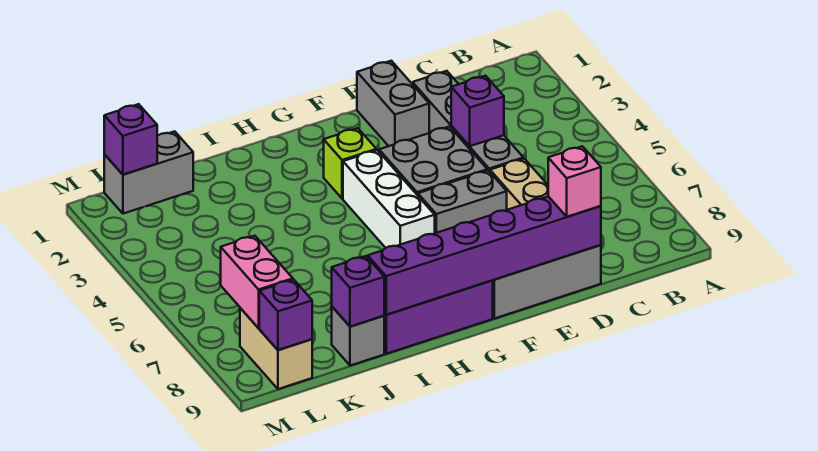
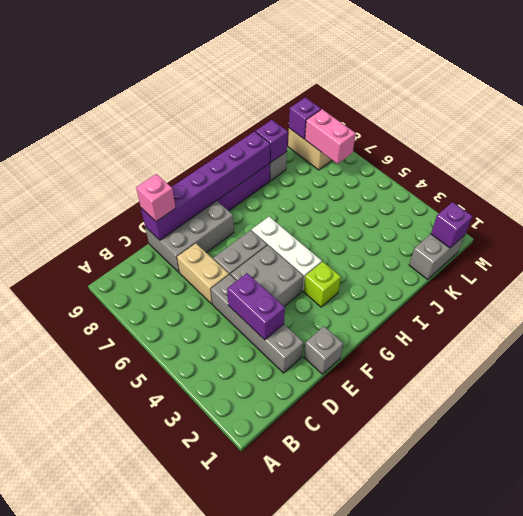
purple 1x1 brick [451,76,504,146] -> purple 1x2 brick [227,273,285,340]
grey 1x2 brick [357,61,429,146] -> grey 1x1 brick [304,326,343,374]

